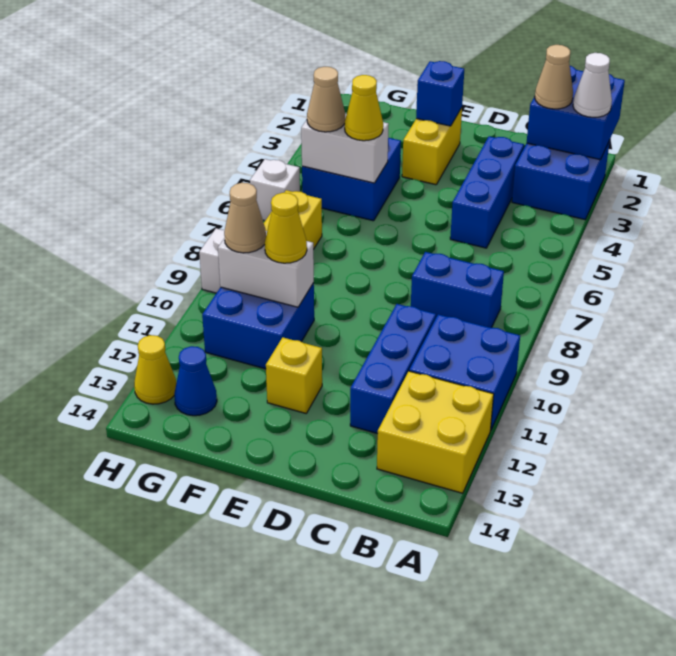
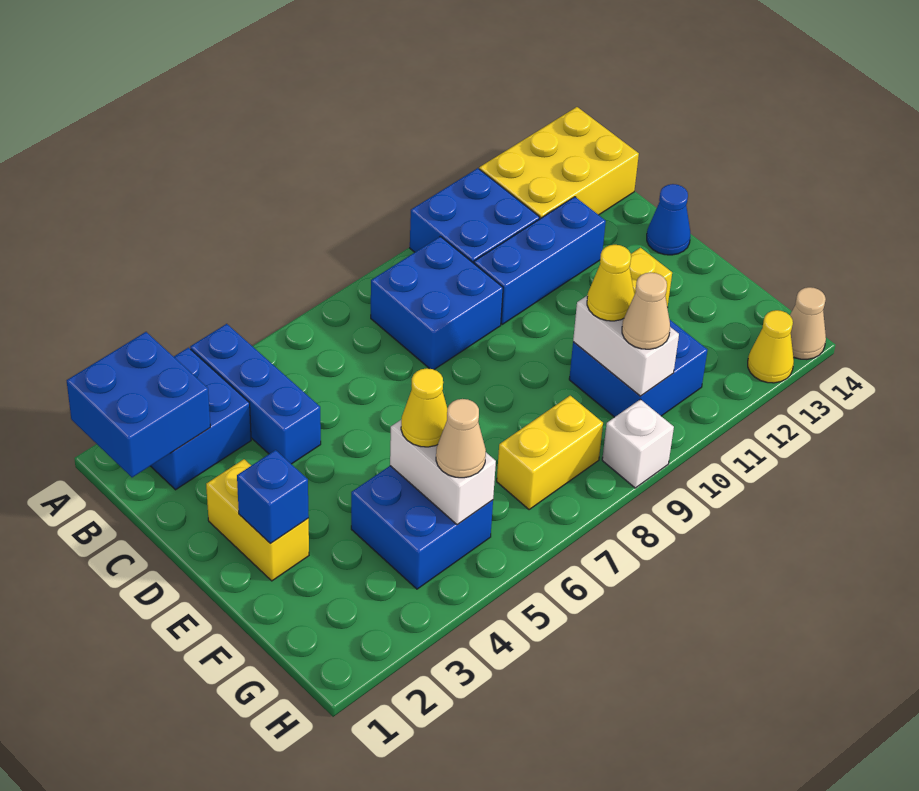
white 1x1 cone [573,53,612,117] -> none
yellow 2x2 brick [377,371,494,493] -> yellow 2x3 brick [479,107,639,219]
tan 1x1 cone [535,45,573,109] -> tan 1x1 cone moved to [790,287,826,360]
blue 1x2 brick [411,252,504,328] -> blue 2x2 brick [371,236,503,370]
blue 1x3 brick [450,136,524,248] -> blue 1x3 brick turned to [190,324,321,464]
yellow 1x2 brick [402,108,462,185] -> yellow 1x2 brick turned to [206,459,309,581]
blue 1x1 cone [174,346,217,416] -> blue 1x1 cone moved to [647,184,690,255]
white 1x1 brick [250,159,300,221] -> none

